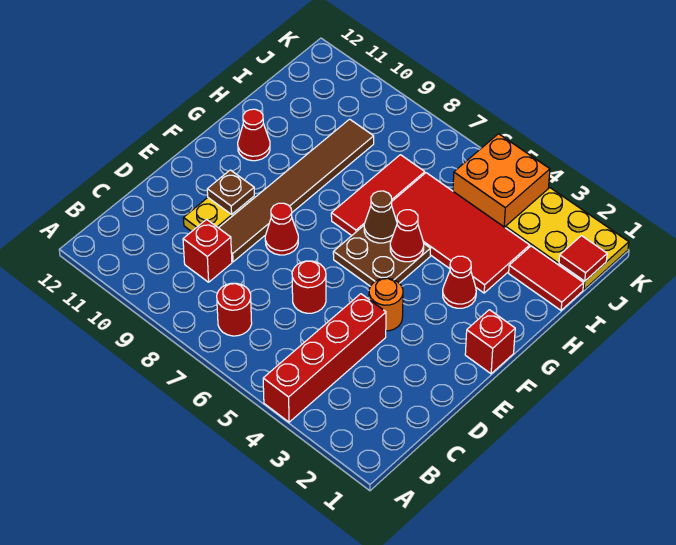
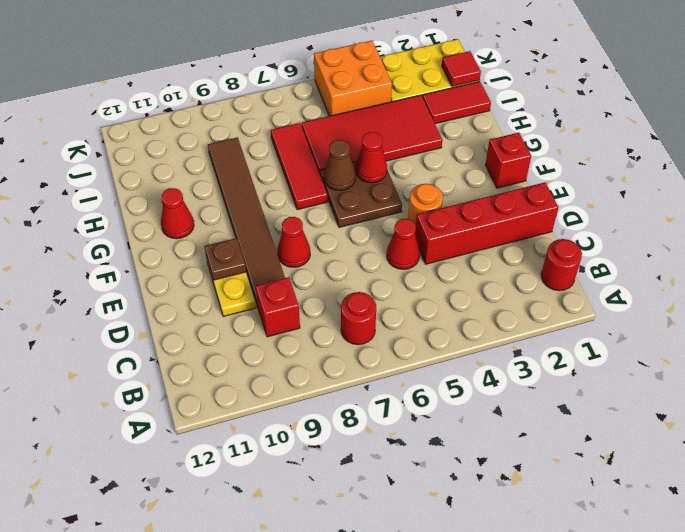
red 1x4 brick [263,294,386,422] -> red 1x4 brick turned to [415,182,558,264]
red 1x1 round brick [292,261,326,313] -> red 1x1 round brick moved to [541,239,582,291]
red 1x1 cone [443,256,476,308] -> red 1x1 cone moved to [387,219,420,269]

